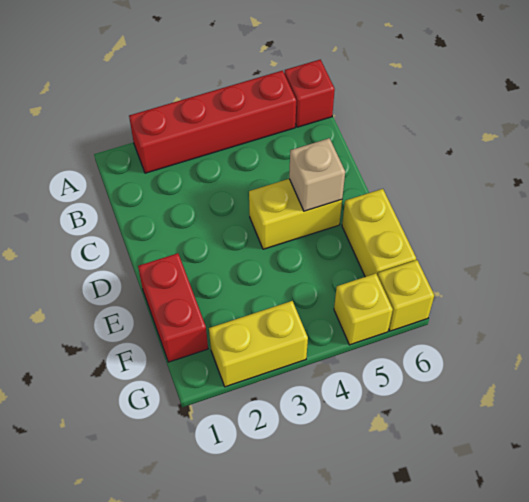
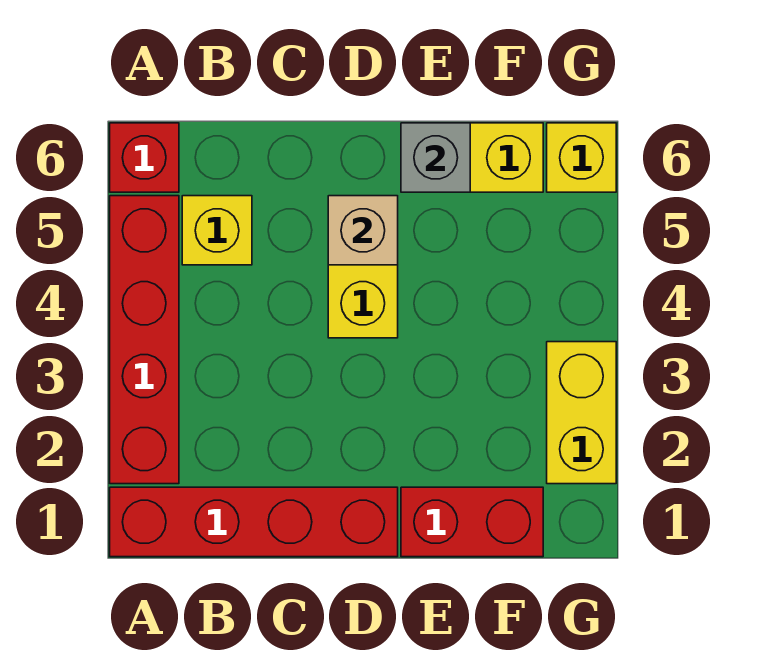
none -> red 1x4 brick [110,487,398,557]
none -> grey 1x1 brick [401,123,470,192]
yellow 1x1 brick [334,273,393,345] -> yellow 1x1 brick moved to [182,196,252,265]

